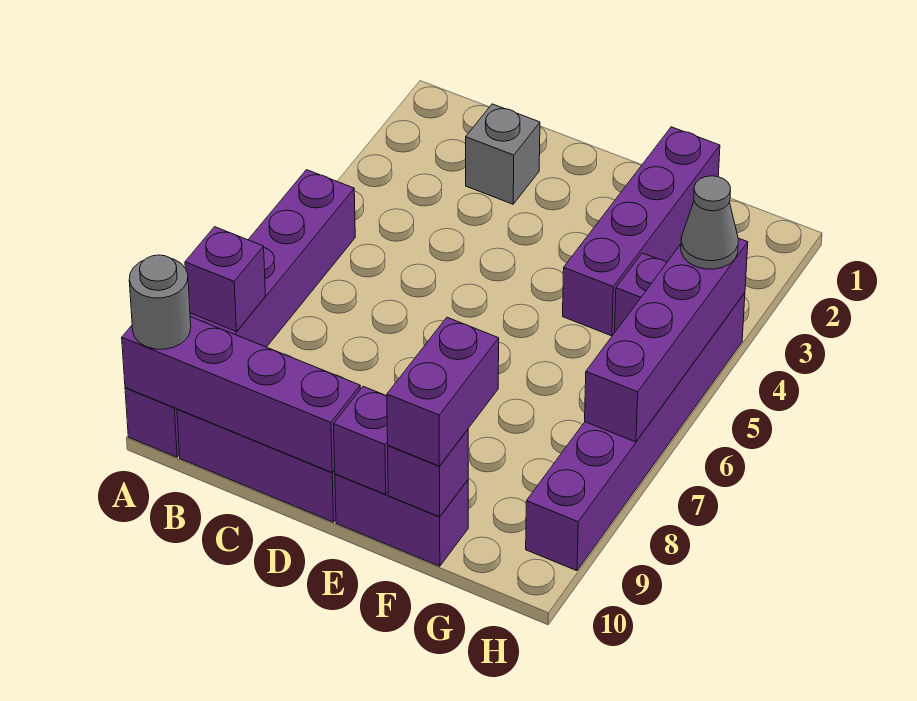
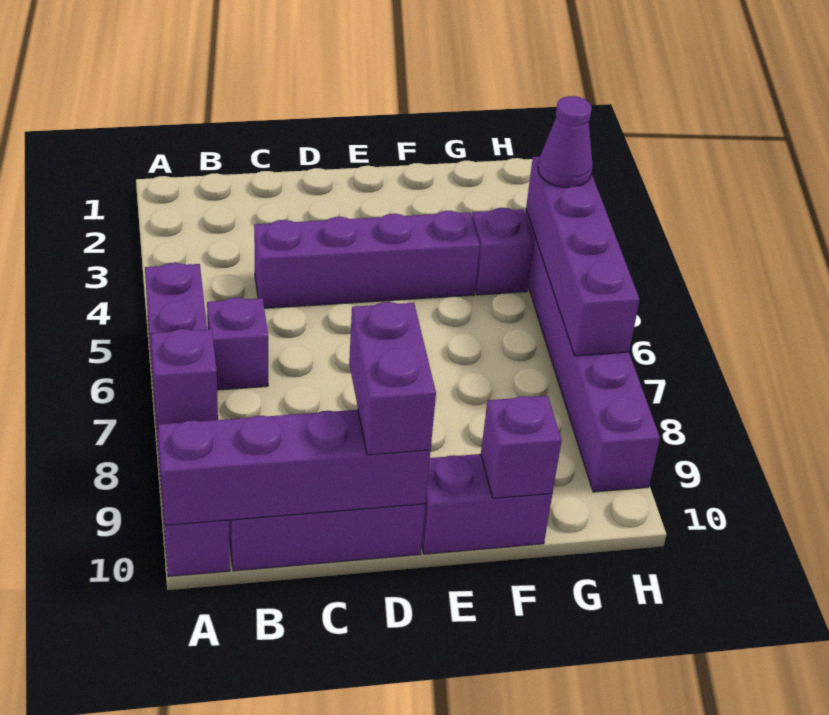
grey 1x1 round brick [129,255,191,349] -> none
grey 1x1 brick [466,104,540,204] -> none
purple 1x1 brick [334,386,388,494] -> purple 1x1 brick moved to [207,297,268,390]
purple 1x4 brick [563,127,720,336] -> purple 1x4 brick turned to [254,211,480,308]
purple 1x2 brick [387,318,499,466] -> purple 1x2 brick moved to [349,302,436,455]
grey 1x1 cone [681,176,738,269] -> purple 1x1 cone [538,96,593,188]

